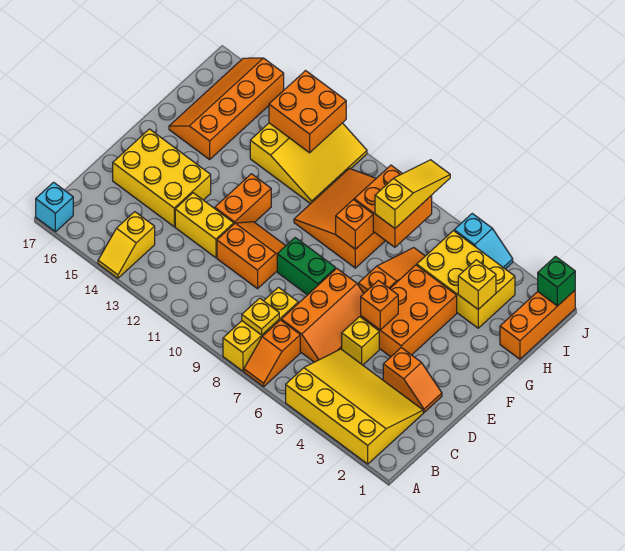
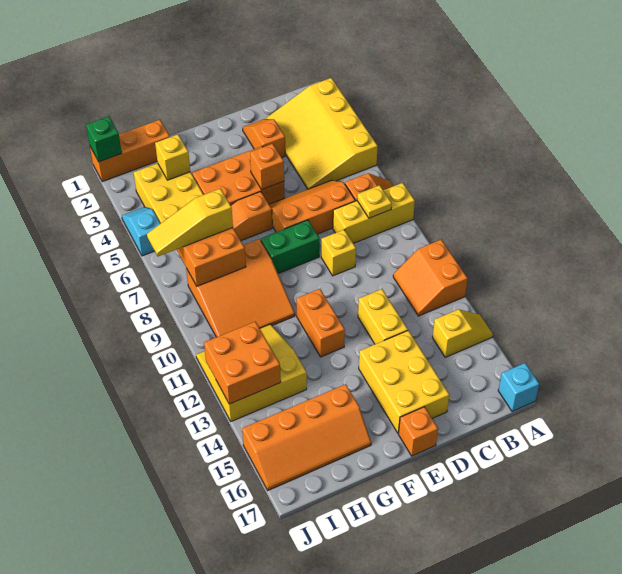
yellow 1x1 brick [342,317,379,365] -> yellow 1x1 brick moved to [321,230,356,276]
orange 2x2 slope [217,222,286,289] -> orange 2x2 slope moved to [393,240,468,316]
green 1x2 brick [277,238,336,295] -> green 1x2 brick turned to [261,220,320,273]
orange 1x2 brick [215,174,271,224] -> orange 1x2 brick turned to [296,289,345,357]
orange 1x1 brick [336,200,373,249] -> orange 1x1 brick moved to [399,407,438,456]

